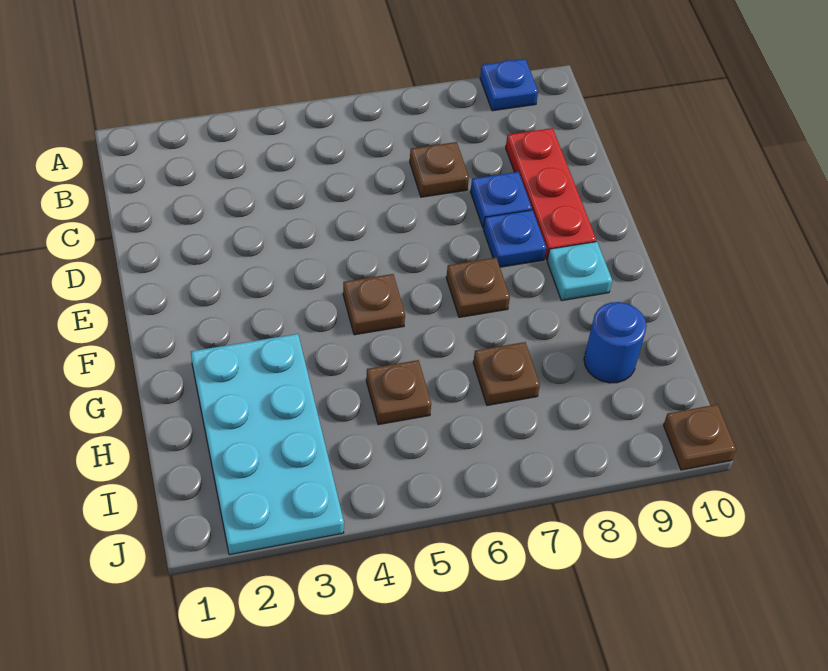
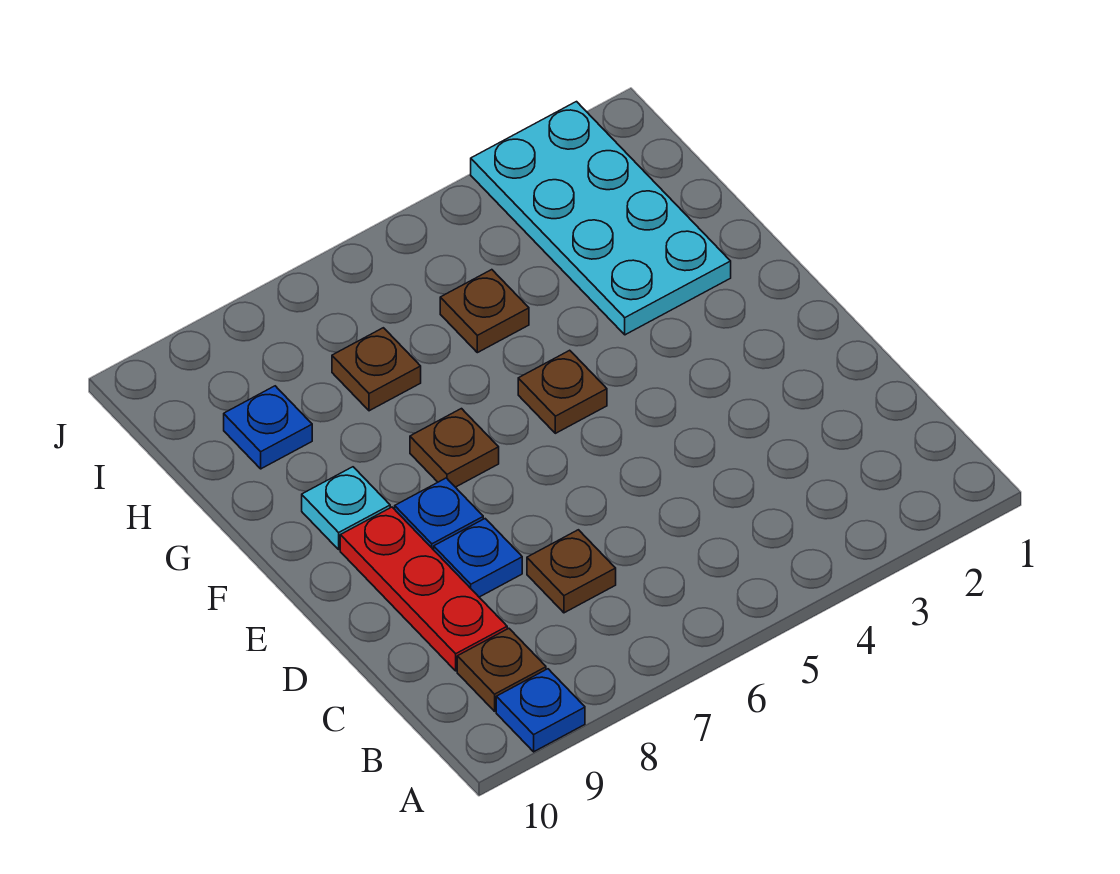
blue 1x1 round brick [584,302,647,383] -> blue 1x1 plate [224,386,312,469]
brown 1x1 plate [664,404,736,470] -> brown 1x1 plate moved to [457,628,546,711]

